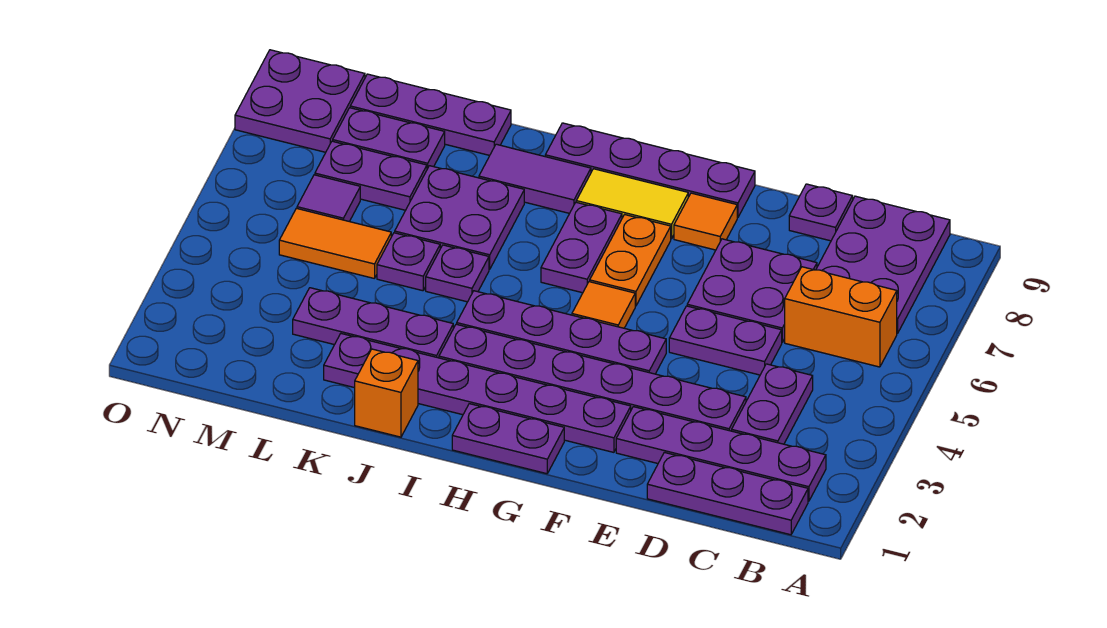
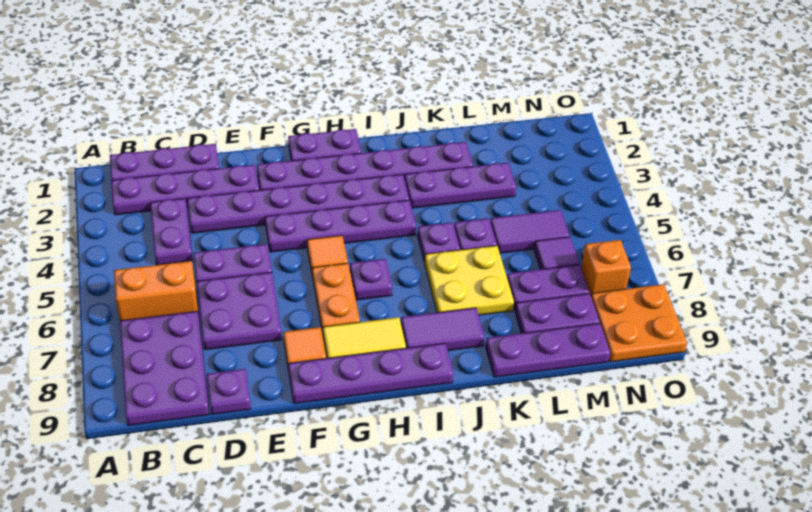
purple 1x2 plate [541,202,622,293] -> purple 1x1 plate [350,259,392,300]
orange 1x1 brick [355,349,418,437] -> orange 1x1 brick moved to [581,240,631,295]
purple 2x2 plate [395,166,524,269] -> yellow 2x2 plate [425,246,514,315]
orange 1x2 tile [279,208,391,278] -> purple 1x2 tile [490,210,570,253]
purple 2x2 plate [235,50,365,152] -> orange 2x2 plate [591,284,687,362]

